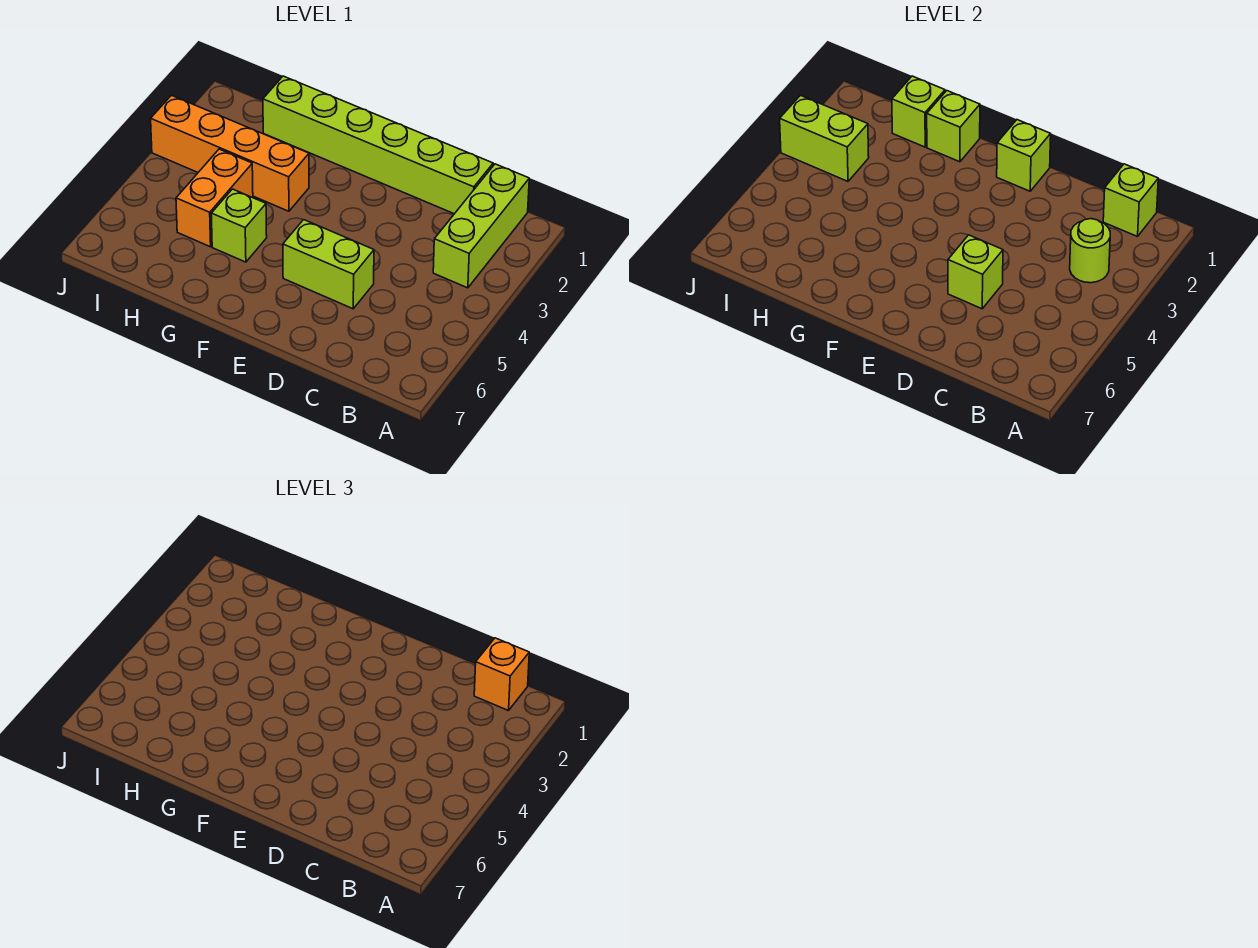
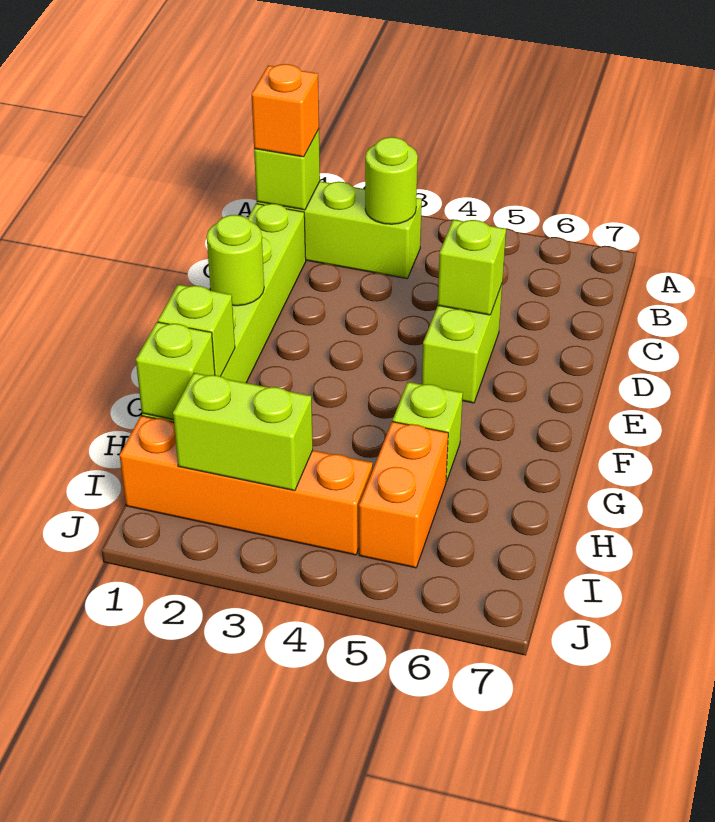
lime 1x1 brick [997,120,1051,191] -> lime 1x1 round brick [207,215,264,306]
orange 1x4 brick [151,95,309,211] -> orange 1x4 brick turned to [120,416,373,555]
orange 1x2 brick [176,149,253,247] -> orange 1x2 brick turned to [359,422,448,568]
lime 1x2 brick [780,95,869,181] -> lime 1x2 brick turned to [173,373,313,491]

